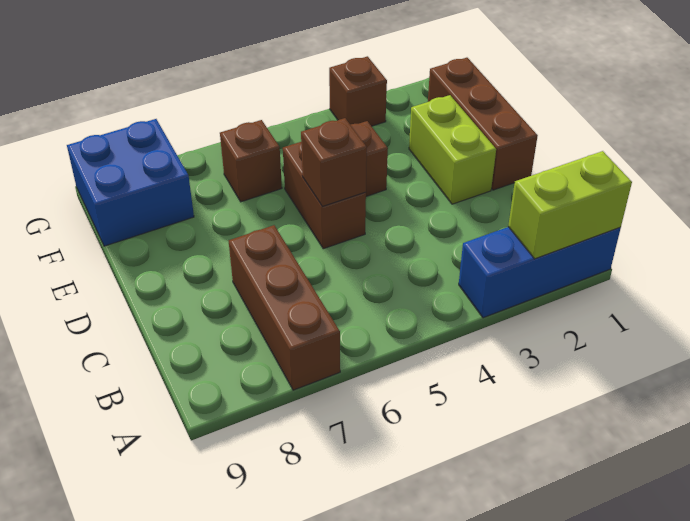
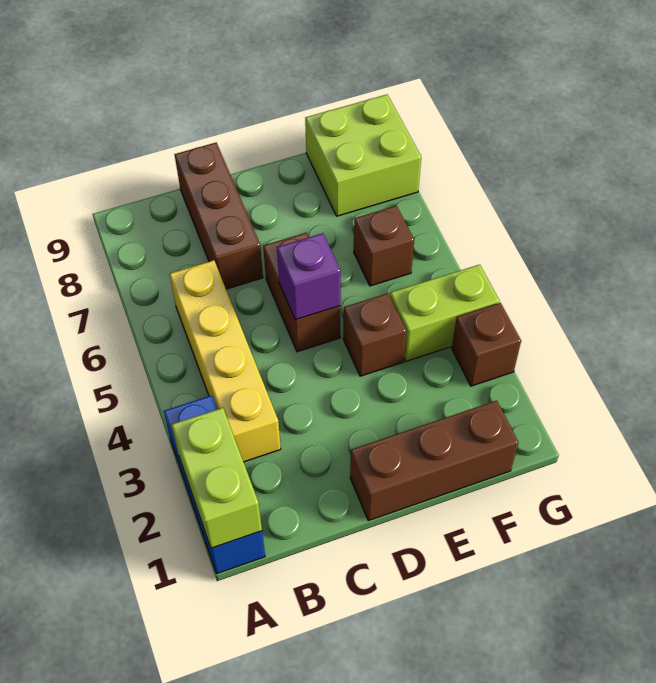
brown 1x3 brick [229,225,340,390] -> brown 1x3 brick turned to [174,143,263,289]
none -> yellow 1x4 brick [170,260,281,462]
lime 1x2 brick [409,95,496,204] -> lime 1x2 brick moved to [390,265,500,361]
brown 1x2 brick [283,142,366,249] -> brown 1x2 brick turned to [263,233,340,352]
brown 1x1 brick [301,118,367,206] -> purple 1x1 brick [277,233,341,320]
blue 2x2 brick [67,119,194,246] -> lime 2x2 brick [305,95,421,216]

